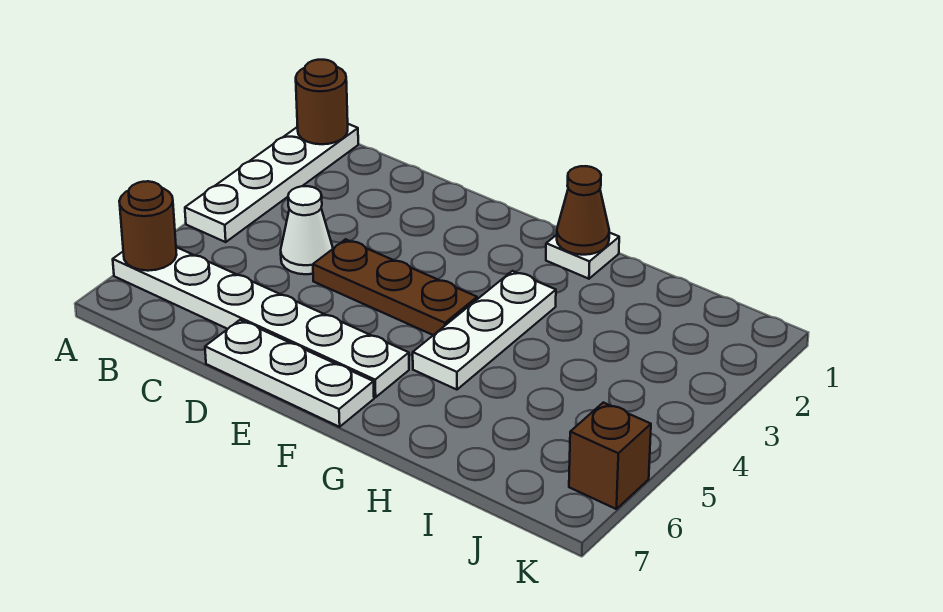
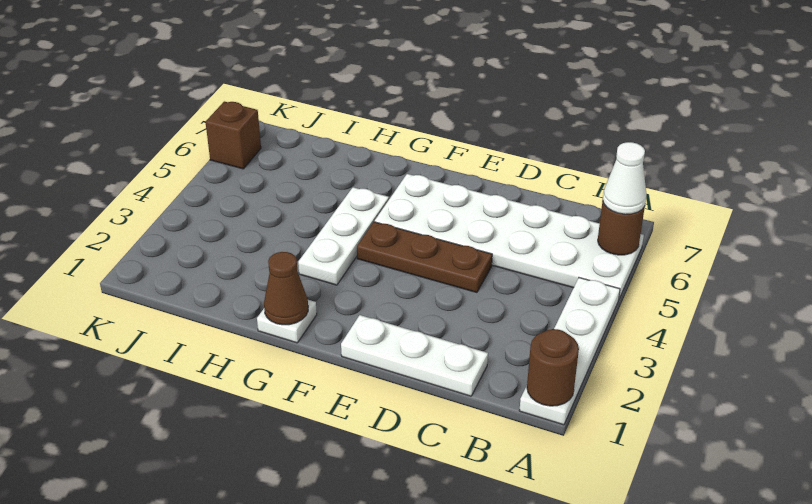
white 1x6 plate [113,247,409,397] -> white 2x6 plate [375,174,644,299]
white 1x1 cone [281,186,333,274] -> white 1x1 cone moved to [603,142,647,214]
white 1x3 plate [205,320,374,427] -> white 1x3 plate moved to [341,315,488,396]

